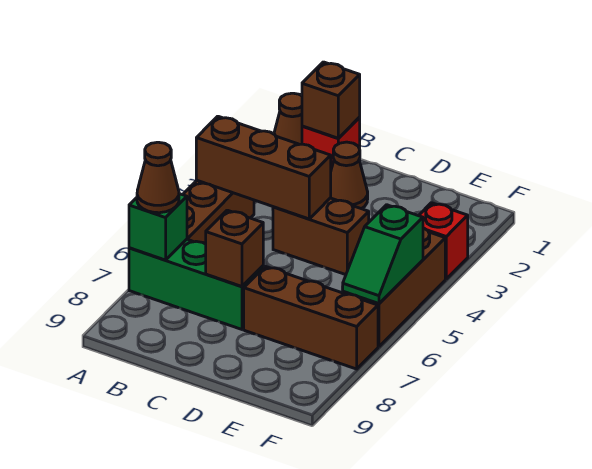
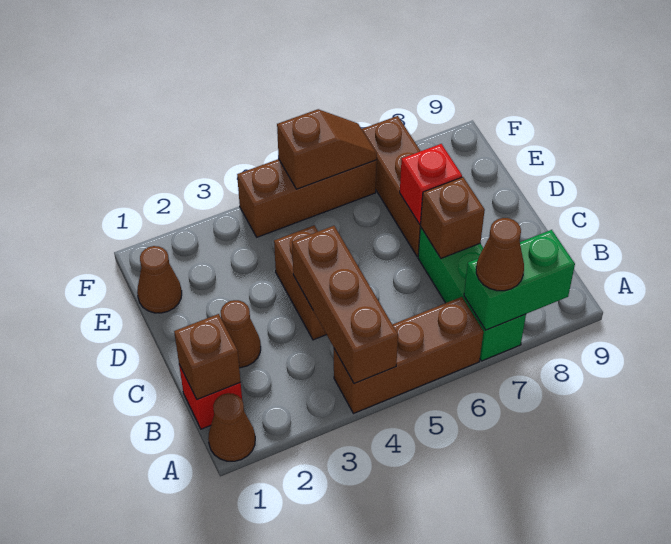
green 1x1 brick [129,194,187,260] -> green 1x2 brick [464,230,575,330]
none -> brown 1x1 cone [137,246,182,313]
red 1x1 brick [419,203,468,279] -> red 1x1 brick moved to [400,144,462,224]
green 1x2 slope [343,205,423,304] -> brown 1x2 slope [277,109,377,189]

